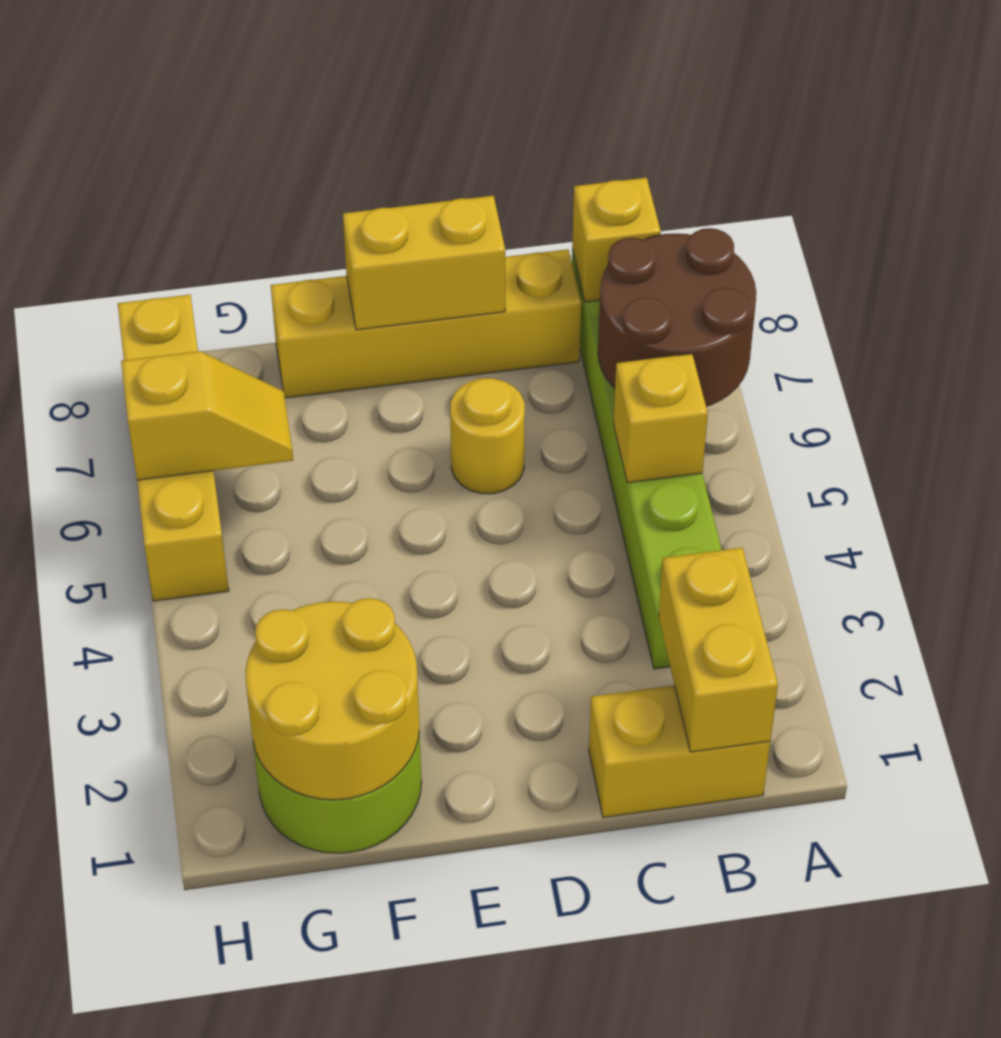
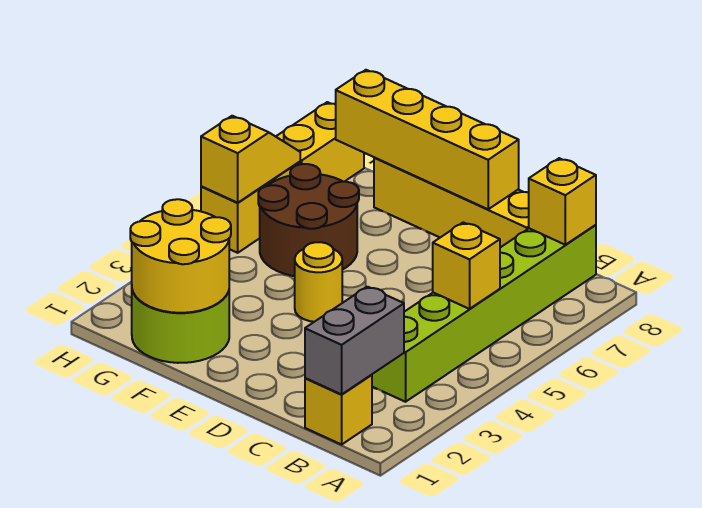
brown 2x2 round brick [598,228,756,407] -> brown 2x2 round brick moved to [258,164,359,276]
yellow 1x2 brick [589,685,770,818] -> yellow 1x1 brick [305,375,372,445]
yellow 1x2 brick [659,548,778,752] -> grey 1x2 brick [305,287,404,394]
yellow 1x1 round brick [450,378,525,494] -> yellow 1x1 round brick moved to [295,242,342,322]
yellow 1x2 brick [343,196,505,330] -> yellow 1x4 brick [336,70,519,209]
yellow 1x2 slope [121,351,293,480] -> yellow 1x2 slope turned to [201,116,300,203]

